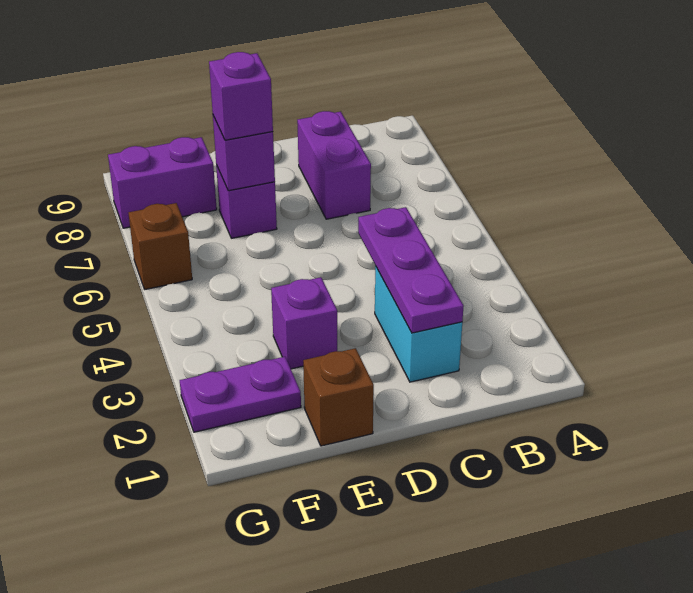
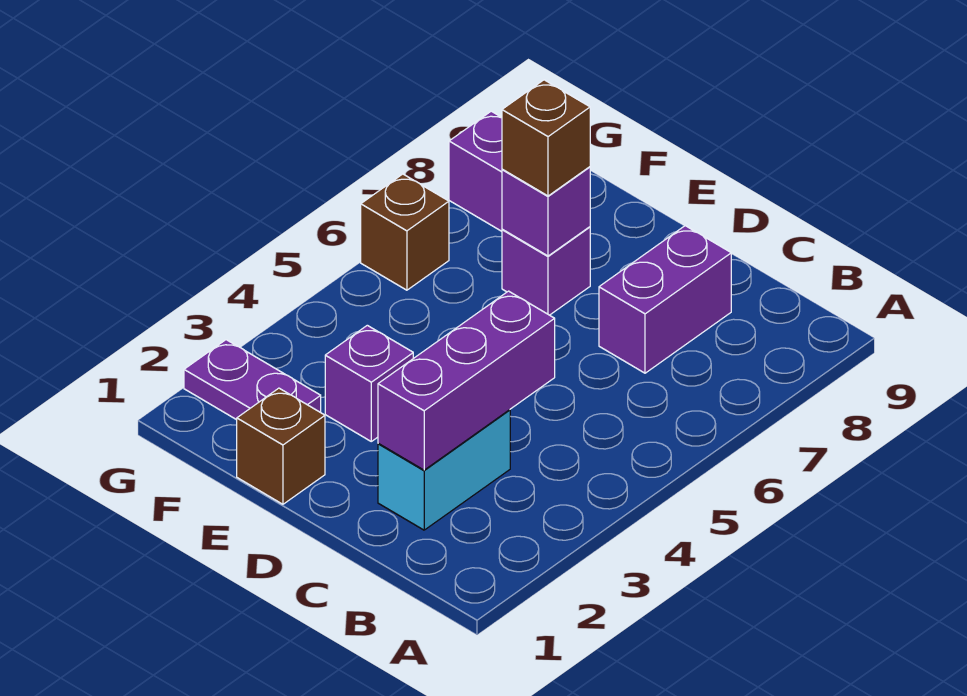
purple 1x3 plate [358,207,464,333] -> purple 1x3 brick [378,291,555,470]
purple 1x1 brick [209,52,273,140] -> brown 1x1 brick [502,80,590,196]

